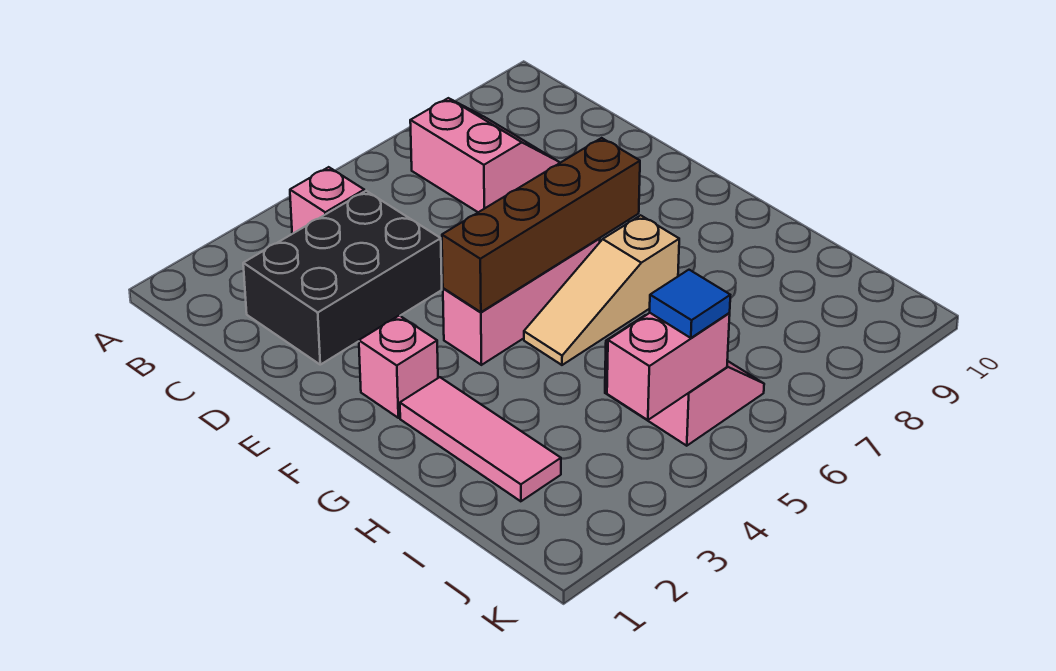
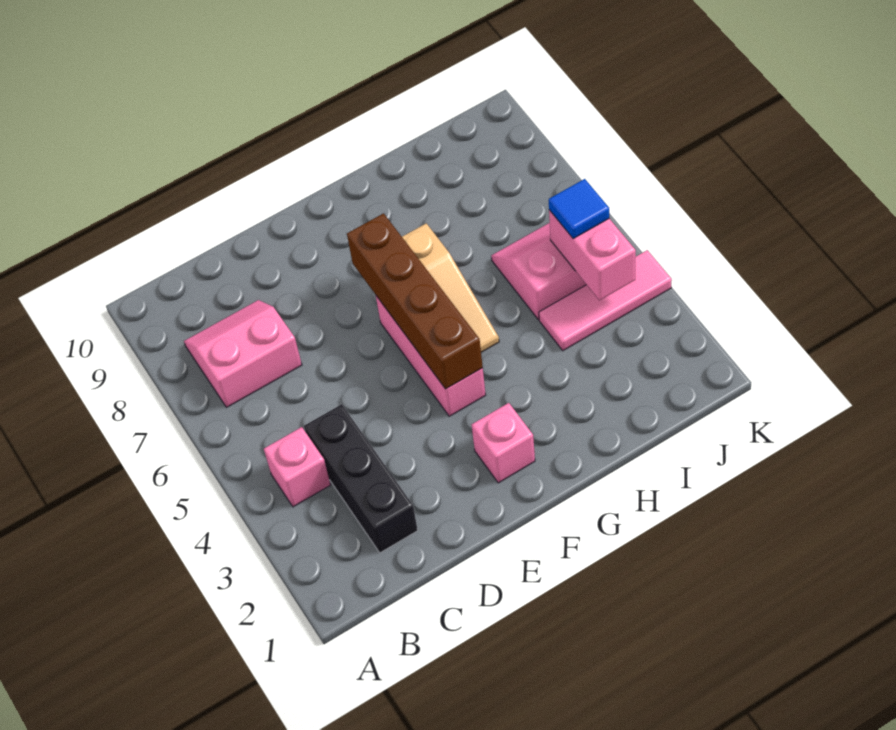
black 2x3 brick [243,191,442,365] -> black 1x3 brick [304,404,418,553]
pink 1x3 tile [400,377,561,501] -> pink 1x3 tile moved to [539,250,672,351]

